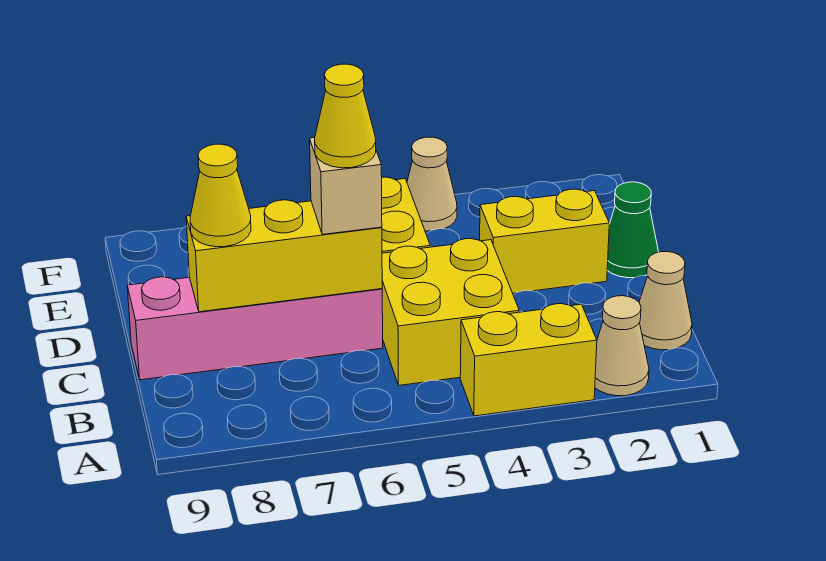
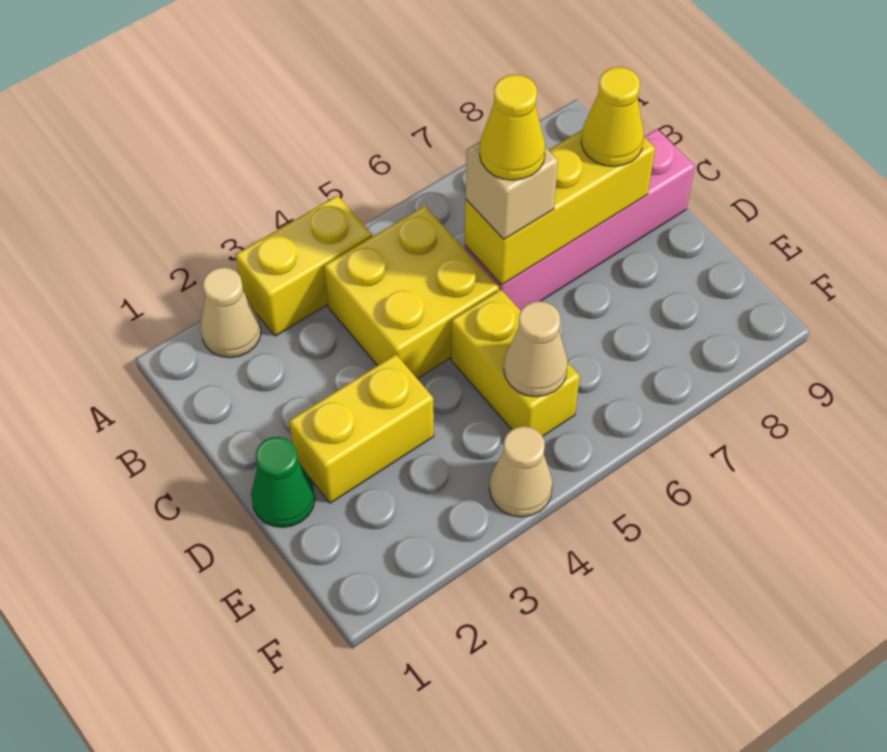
tan 1x1 cone [639,252,692,350] -> tan 1x1 cone moved to [504,301,568,397]

